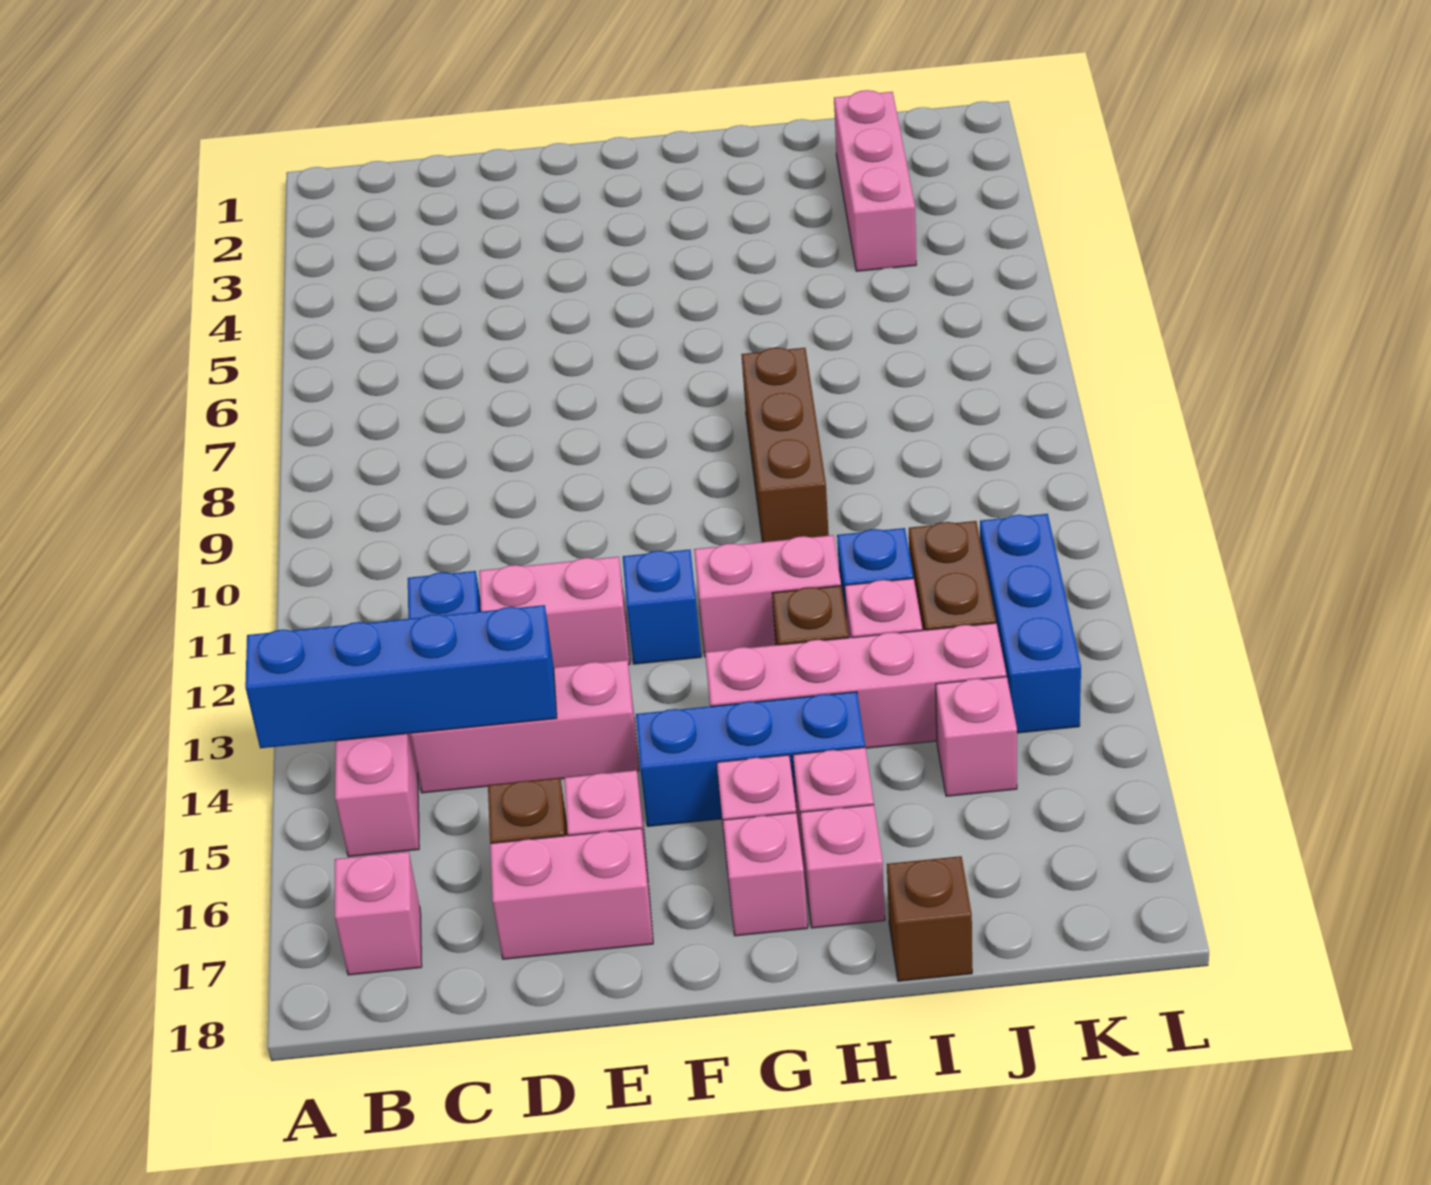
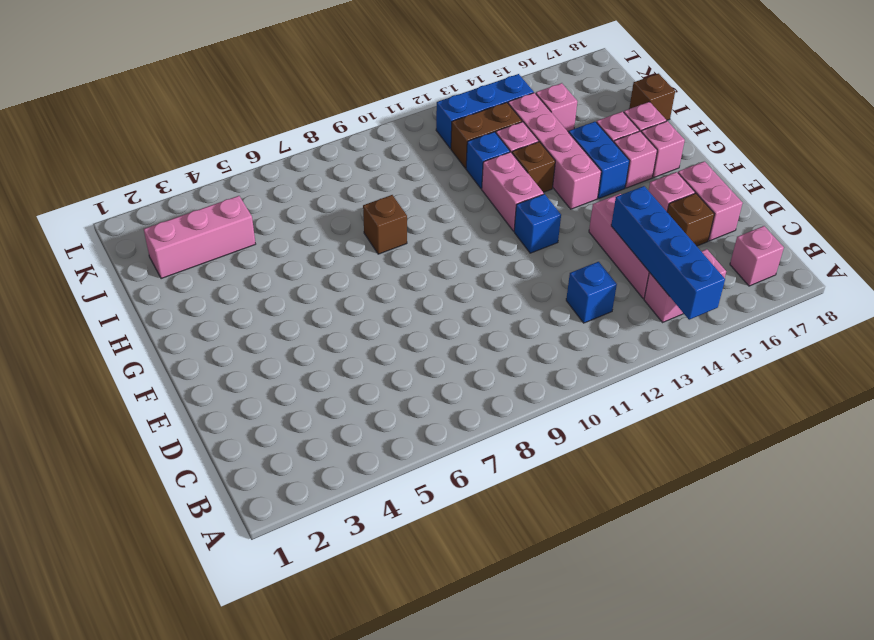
pink 1x2 brick [479,557,630,667] -> none
blue 1x3 brick [636,692,865,826] -> blue 1x2 brick [569,122,629,198]
brown 1x3 brick [741,348,829,542] -> brown 1x1 brick [363,195,407,254]

